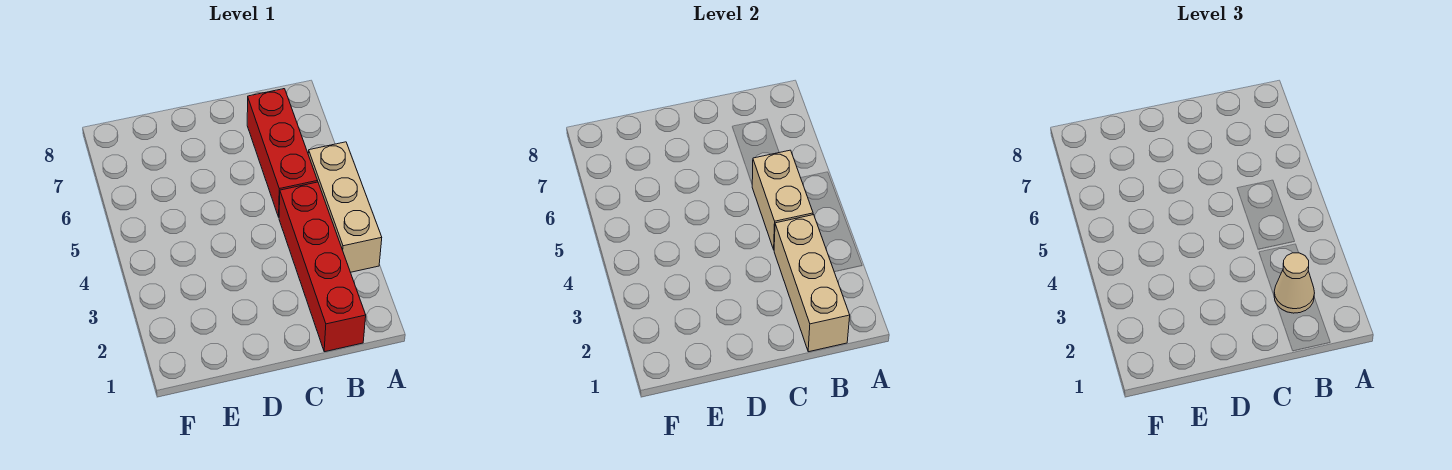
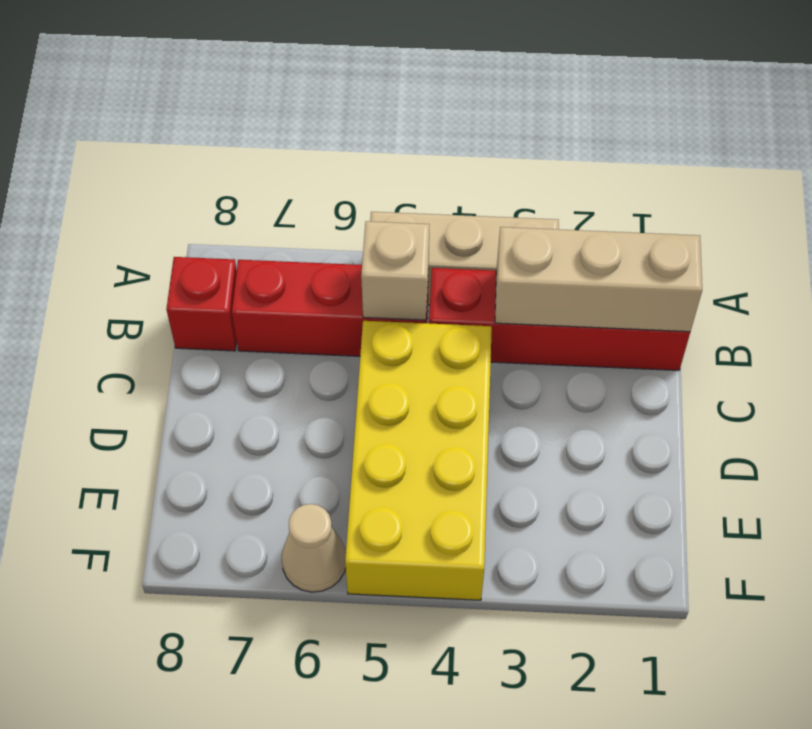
tan 1x1 cone [1274,253,1314,313] -> tan 1x1 cone moved to [282,504,346,592]
tan 1x2 brick [752,150,813,249] -> tan 1x1 brick [361,221,429,320]
none -> red 1x1 brick [166,257,237,351]
none -> yellow 2x4 brick [345,321,492,600]

